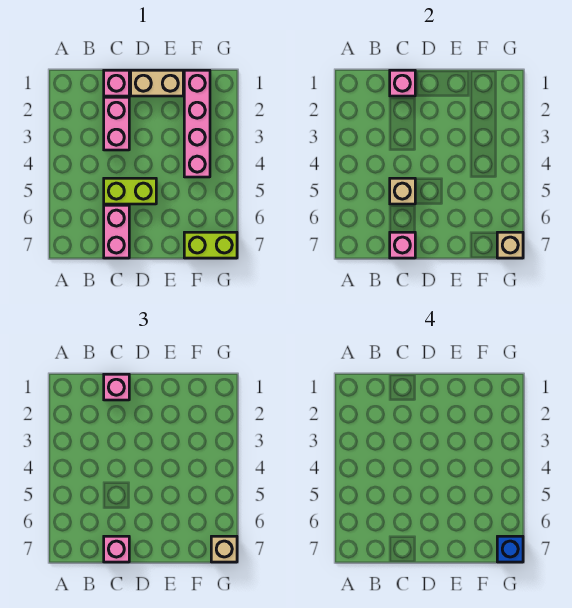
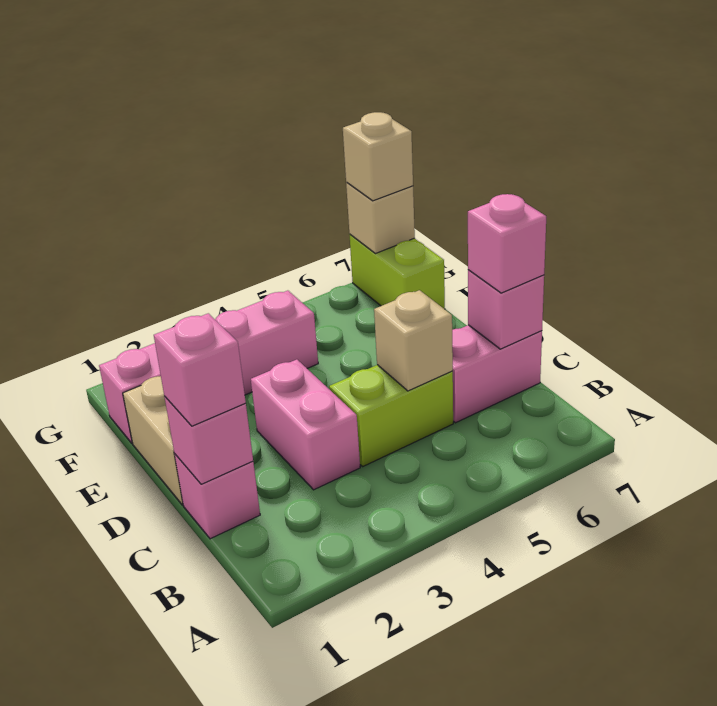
pink 1x2 brick [104,97,129,150] -> pink 1x2 brick turned to [251,359,360,490]
lime 1x2 brick [104,178,156,204] -> lime 1x2 brick turned to [329,365,453,466]
blue 1x1 brick [497,536,523,562] -> none

